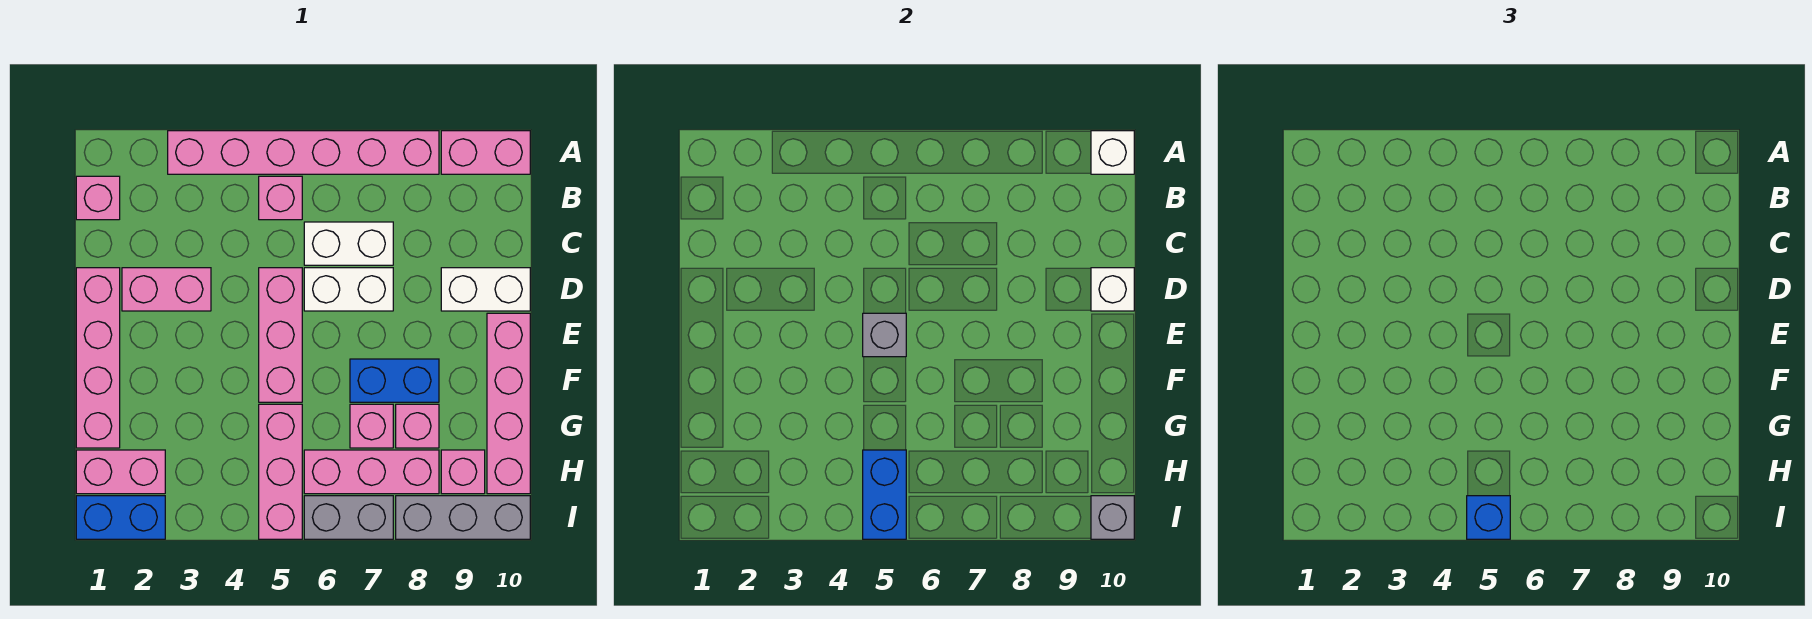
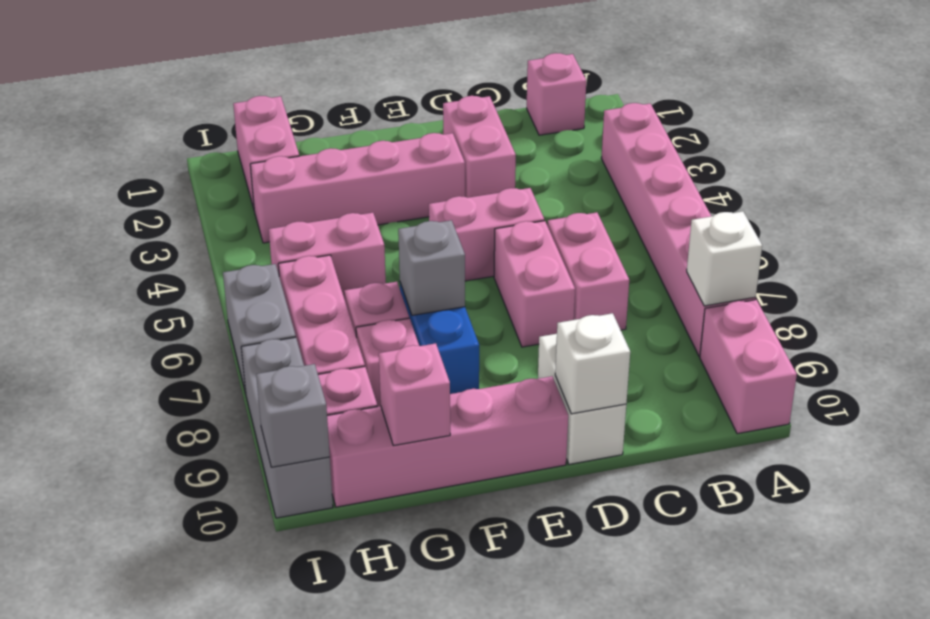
white 1x1 brick [1091,131,1134,174] -> white 1x1 brick moved to [687,211,762,306]
pink 1x1 brick [259,176,302,220] -> pink 1x1 brick moved to [379,343,450,446]
white 1x2 brick [304,222,393,265] -> pink 1x2 brick [547,212,629,330]
pink 1x4 brick [76,268,120,448] -> pink 1x4 brick moved to [250,133,465,243]
pink 1x3 brick [259,268,302,402] -> pink 1x2 brick [429,188,544,281]
white 1x2 brick [304,268,393,311] -> pink 1x2 brick [494,221,575,347]
grey 1x1 brick [863,313,906,357] -> grey 1x1 brick moved to [398,220,465,315]
pink 1x3 brick [259,404,302,539] -> pink 1x2 brick [269,213,386,300]
blue 1x2 brick [863,450,906,539] -> none
blue 1x2 brick [76,496,165,539] -> none
blue 1x1 brick [1467,496,1510,539] -> none

